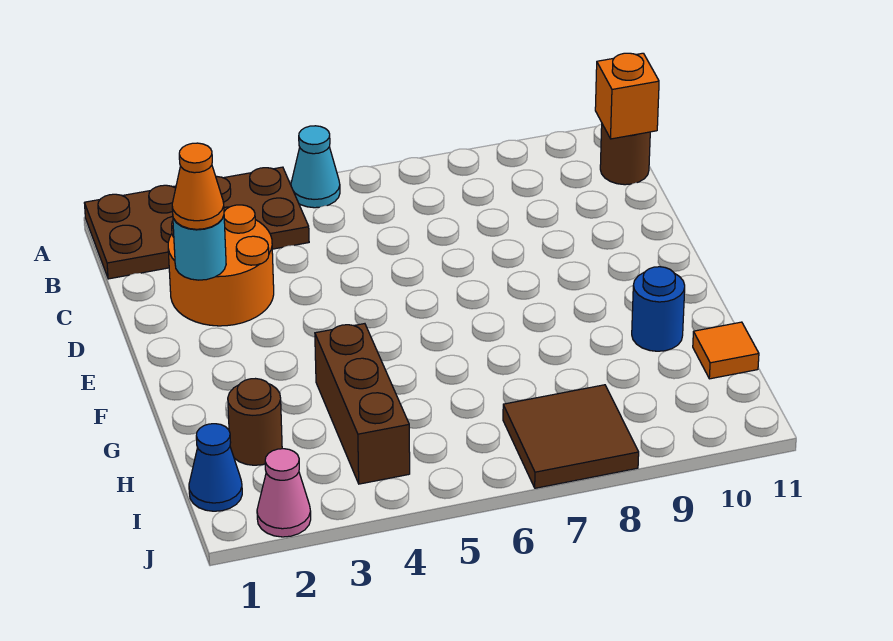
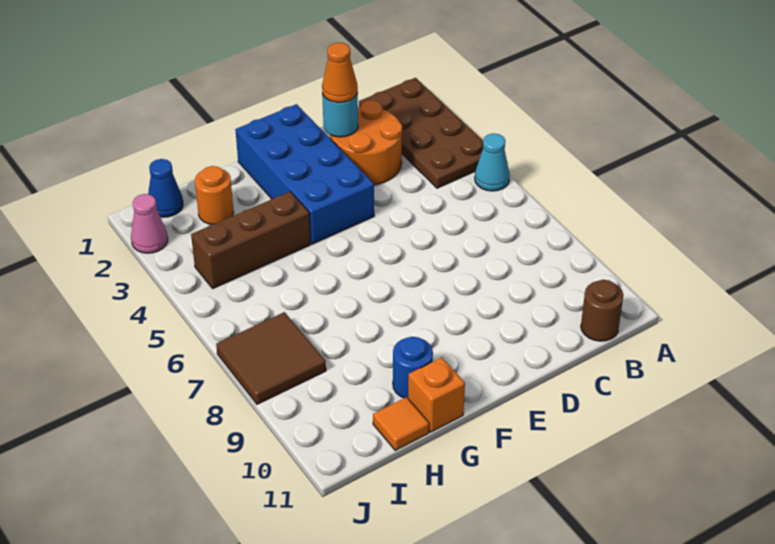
orange 1x1 brick [595,53,659,139] -> orange 1x1 brick moved to [408,358,465,432]
none -> blue 2x4 brick [235,104,374,244]
brown 1x1 round brick [228,379,282,465] -> orange 1x1 round brick [194,166,234,224]

